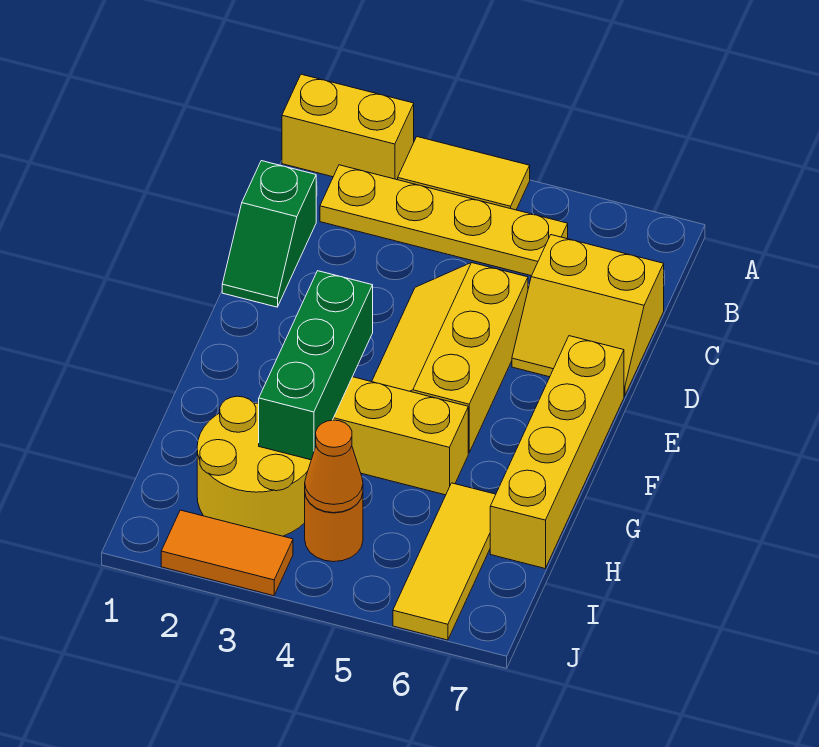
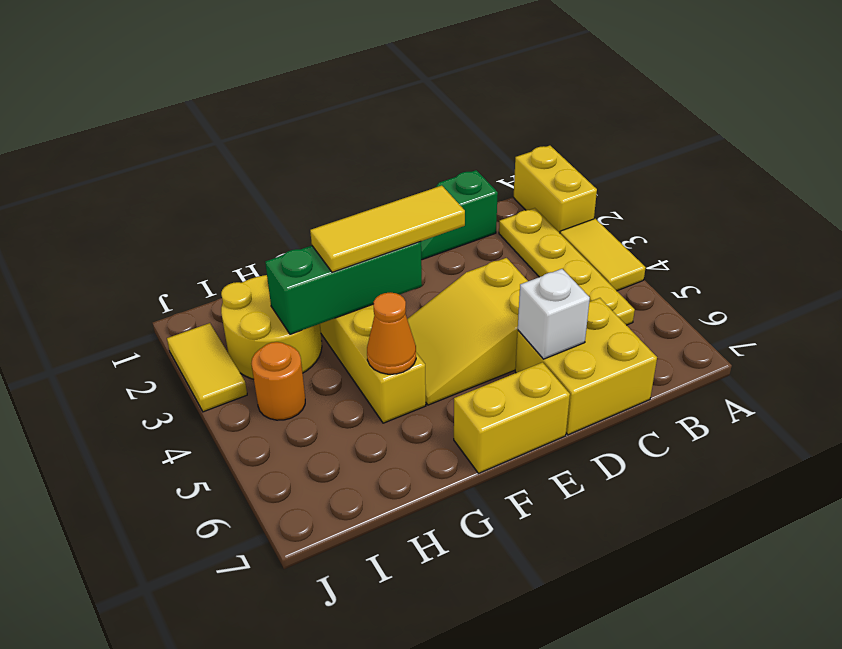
yellow 2x2 slope [512,235,664,396] -> yellow 2x2 brick [515,298,657,435]
yellow 2x3 slope [372,263,528,453] -> yellow 2x3 slope turned to [407,258,528,405]
none -> white 1x1 brick [518,269,590,359]
yellow 1x4 brick [490,336,624,568] -> yellow 1x2 brick [454,362,570,473]
yellow 1x3 tile [393,483,496,640] -> yellow 1x3 tile moved to [310,185,465,272]
orange 1x1 cone [305,420,363,513] -> orange 1x1 cone moved to [367,292,416,374]
orange 1x2 tile [161,510,293,596] -> yellow 1x2 tile [167,323,247,412]

